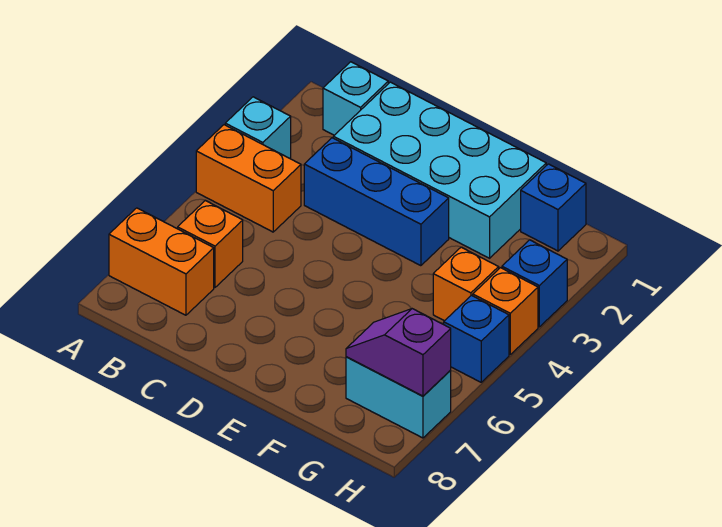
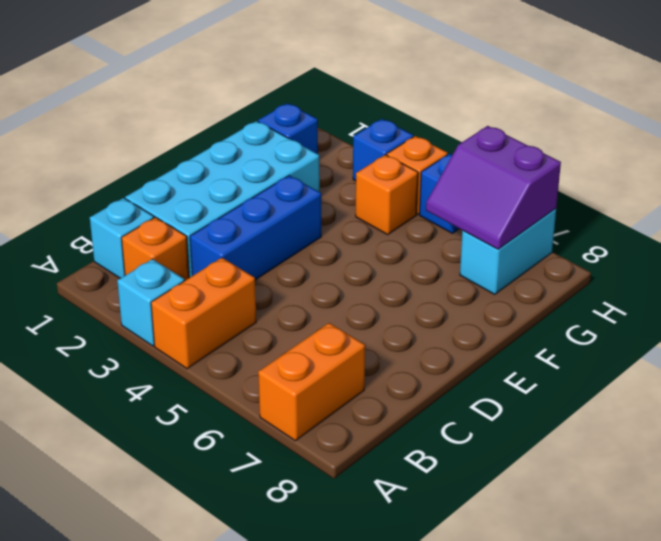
orange 1x1 brick [178,200,243,287] -> orange 1x1 brick moved to [122,217,189,280]
purple 1x2 slope [346,309,451,396] -> purple 2x2 slope [426,126,561,249]

